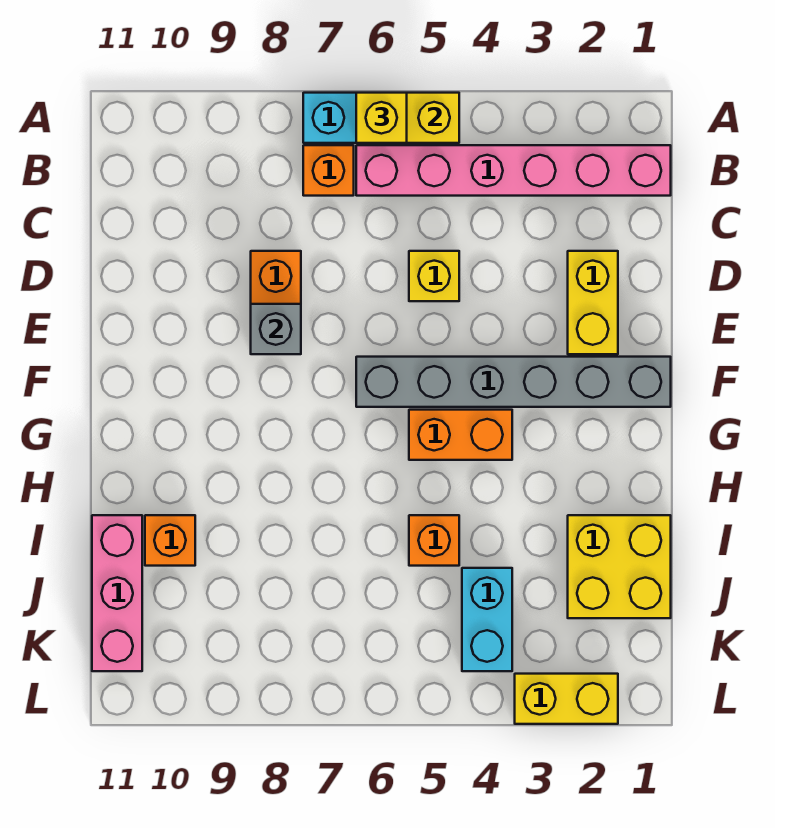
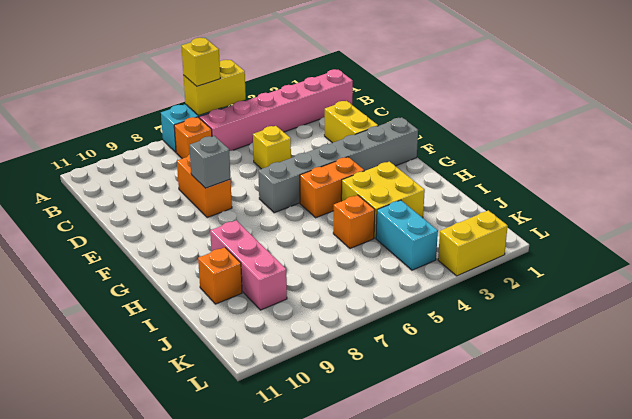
yellow 2x2 brick [568,515,671,618] -> yellow 2x2 brick moved to [341,162,425,238]
pink 1x3 brick [92,515,142,671] -> pink 1x3 brick moved to [210,220,287,310]

